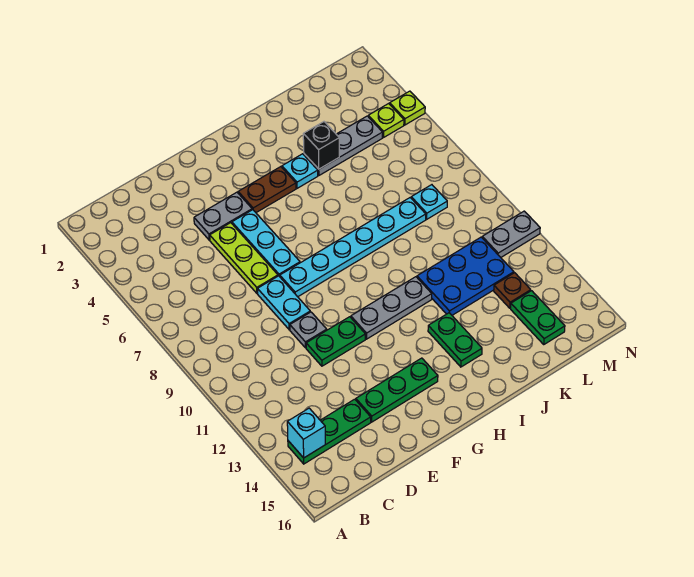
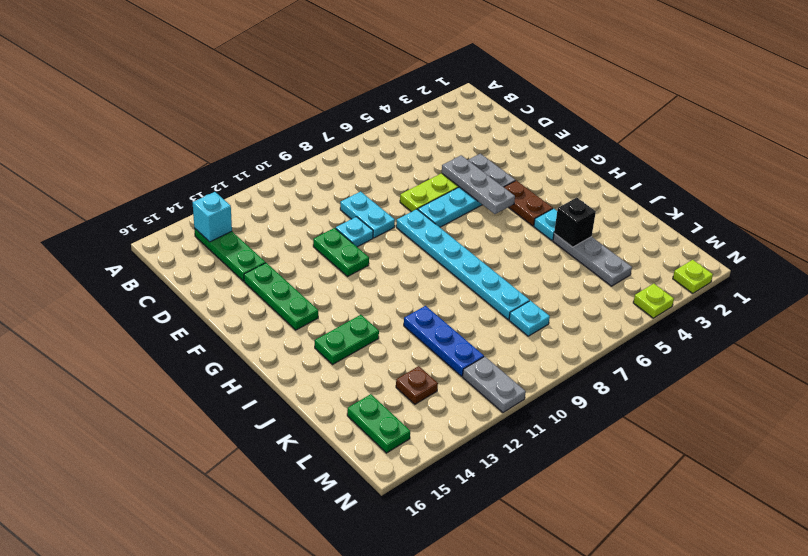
cyan 1x2 plate [258,276,310,330] -> cyan 1x2 plate turned to [340,192,395,238]
grey 1x1 plate [290,312,327,348] -> cyan 1x1 plate [336,217,373,247]
grey 1x3 plate [351,277,432,339] -> grey 1x3 plate moved to [442,155,515,214]
blue 2x3 plate [417,237,514,315] -> blue 1x3 plate [404,306,484,376]
green 1x2 plate [511,291,565,344] -> green 1x2 plate turned to [347,394,410,453]
lime 1x1 plate [368,104,404,138] -> lime 1x1 plate moved to [673,260,713,293]

